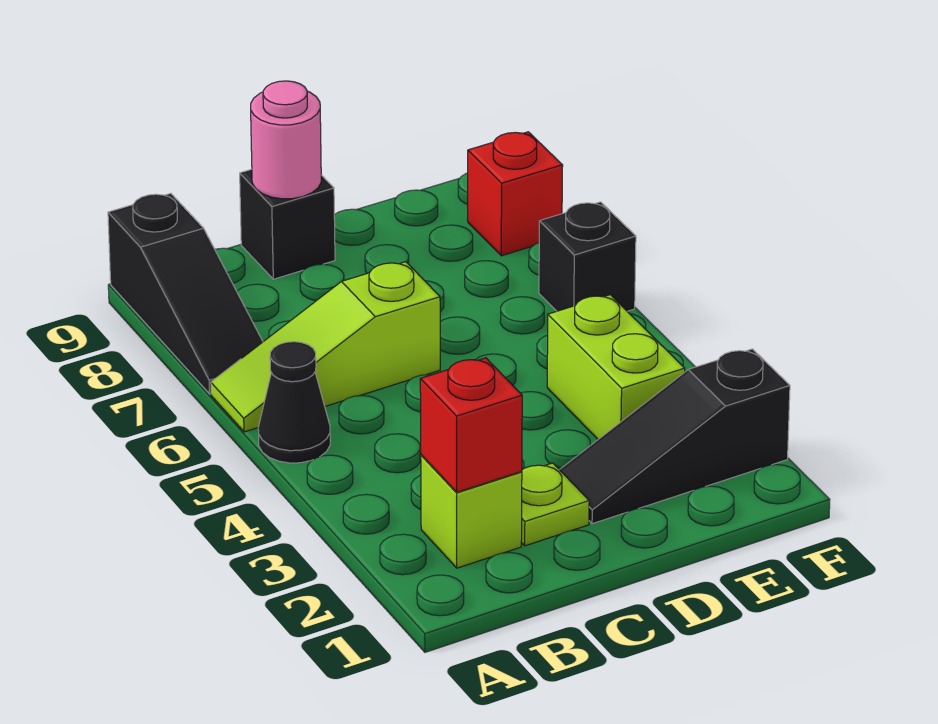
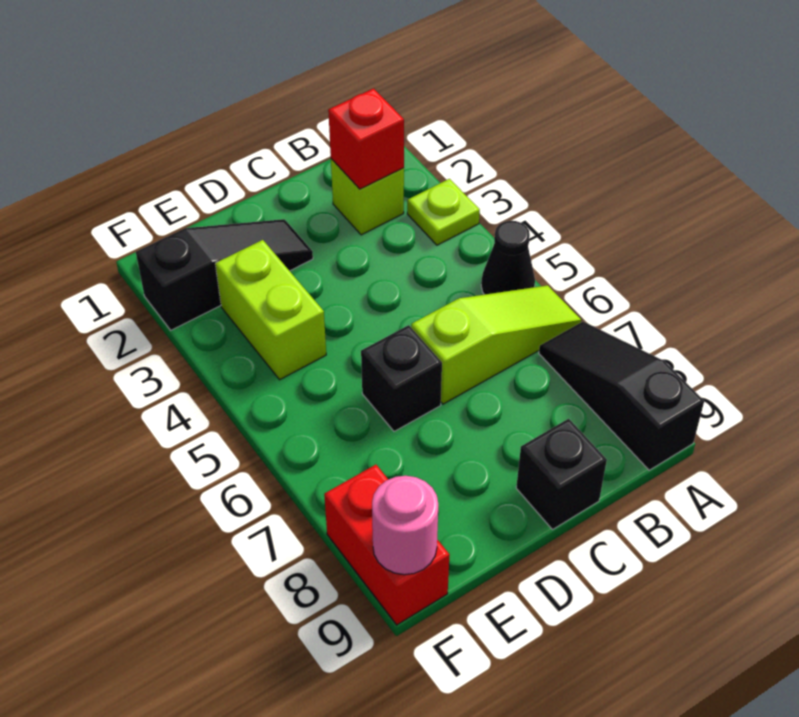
lime 1x1 plate [521,463,589,546] -> lime 1x1 plate moved to [407,179,480,245]
pink 1x1 round brick [251,81,321,199] -> pink 1x1 round brick moved to [372,476,438,575]
black 1x1 brick [539,202,636,311] -> black 1x1 brick moved to [361,325,442,431]
red 1x1 brick [468,132,563,256] -> red 1x2 brick [324,465,449,625]

